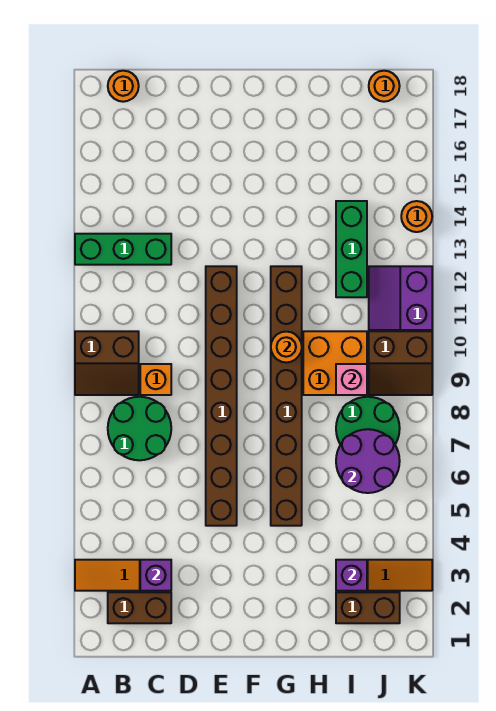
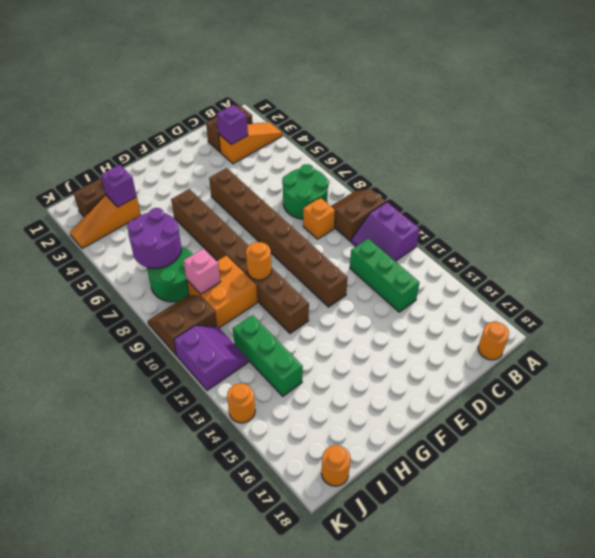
none -> purple 2x2 slope [351,202,419,261]
green 1x3 brick [75,234,171,265] -> green 1x3 brick turned to [350,239,419,312]

